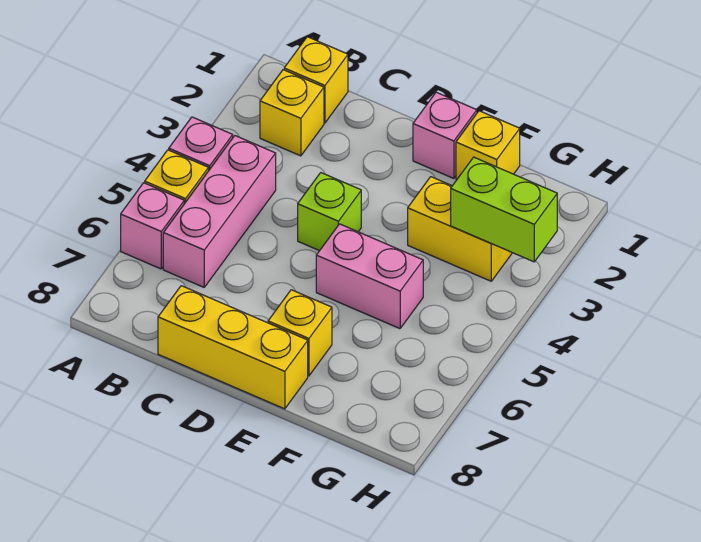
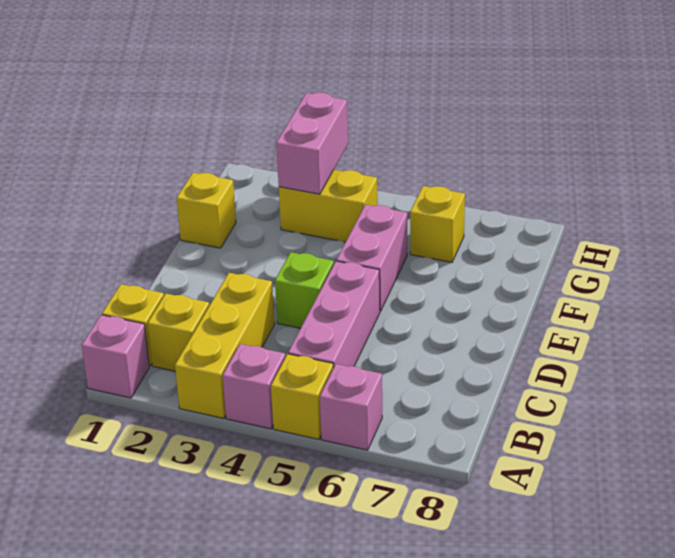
pink 1x3 brick [163,136,276,287] -> pink 1x3 brick turned to [288,261,380,368]
yellow 1x3 brick [158,286,308,409] -> yellow 1x3 brick moved to [175,273,274,418]
pink 1x1 brick [413,92,477,179] -> pink 1x1 brick moved to [82,315,149,398]
yellow 1x1 brick [268,290,332,376] -> yellow 1x1 brick moved to [410,186,465,262]
yellow 1x2 brick [408,177,512,281] -> yellow 1x2 brick turned to [279,170,377,242]
lime 1x2 brick [451,157,557,262] -> pink 1x2 brick [276,93,348,194]

